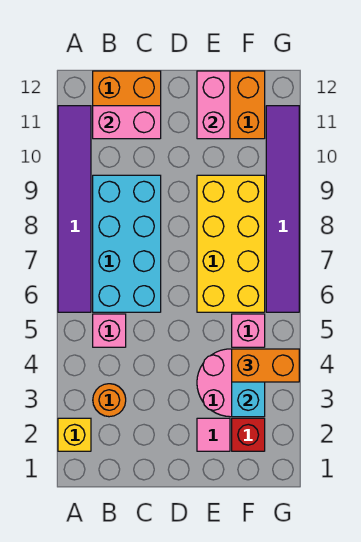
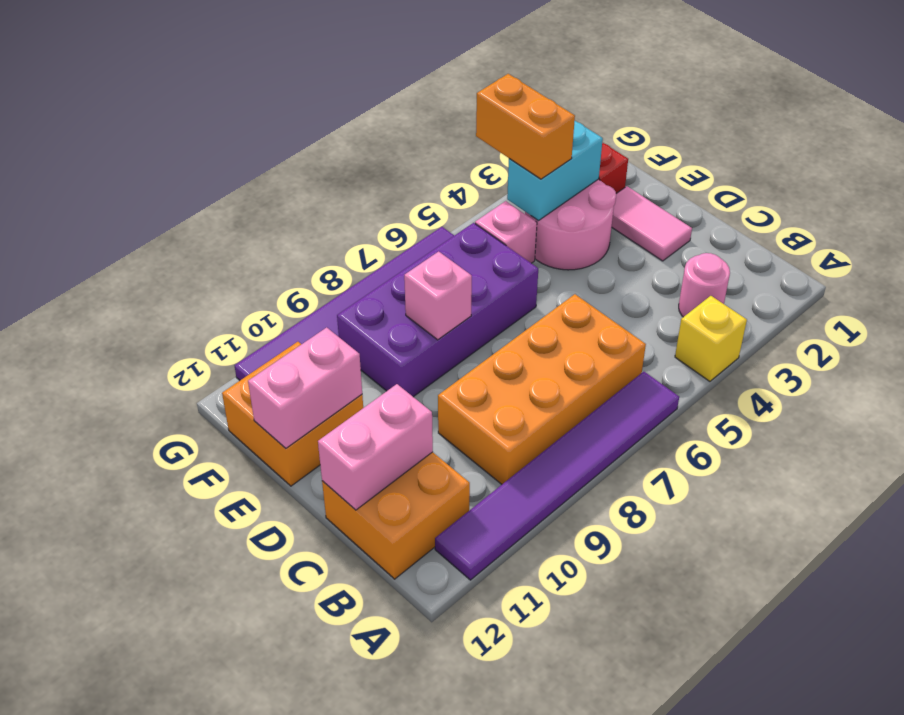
yellow 1x1 brick [58,418,91,451] -> yellow 1x1 brick moved to [675,296,747,381]
orange 1x1 round brick [93,384,126,417] -> pink 1x1 round brick [679,253,730,317]
pink 1x1 brick [93,314,126,347] -> pink 1x1 brick moved to [404,252,472,340]
cyan 2x4 brick [93,175,161,312] -> orange 2x4 brick [438,294,646,484]
pink 1x2 brick [93,106,161,139] -> pink 1x2 brick turned to [318,384,433,510]
pink 1x1 tile [197,418,230,451] -> pink 1x2 tile [612,186,692,261]
yellow 2x4 brick [197,175,265,312] -> purple 2x4 brick [337,223,538,397]

